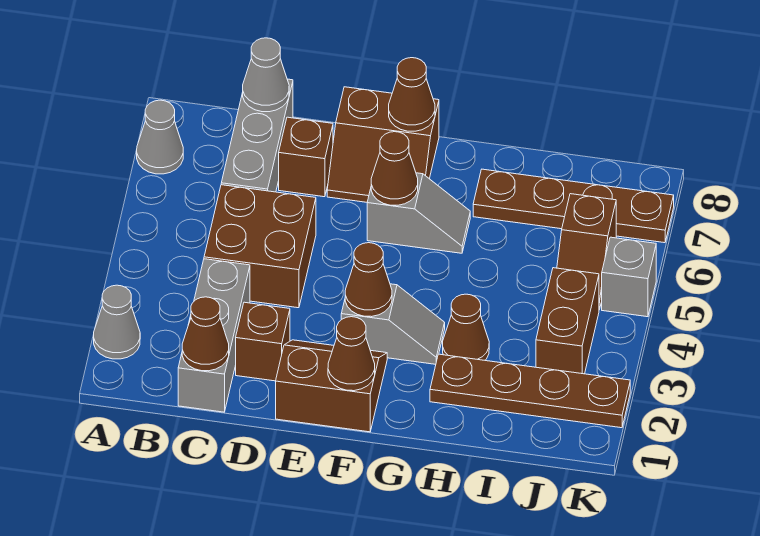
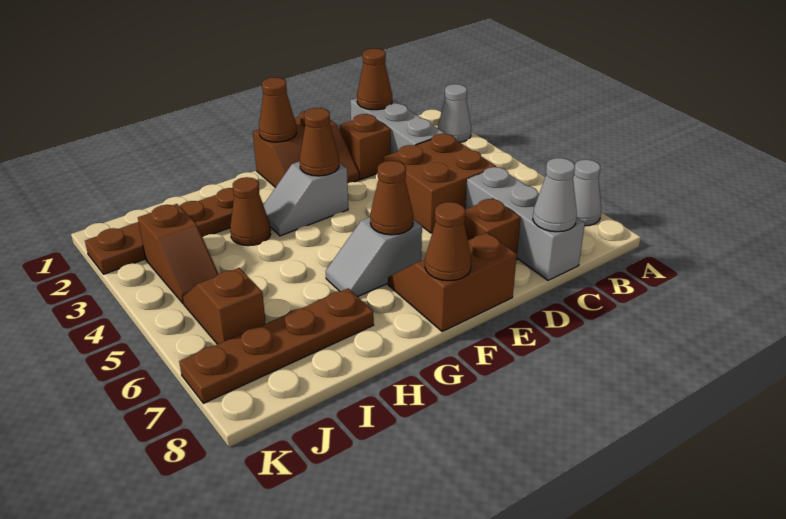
brown 1x2 brick [536,268,599,374] -> brown 1x2 slope [138,204,218,304]
grey 1x1 brick [602,237,656,317] -> none

